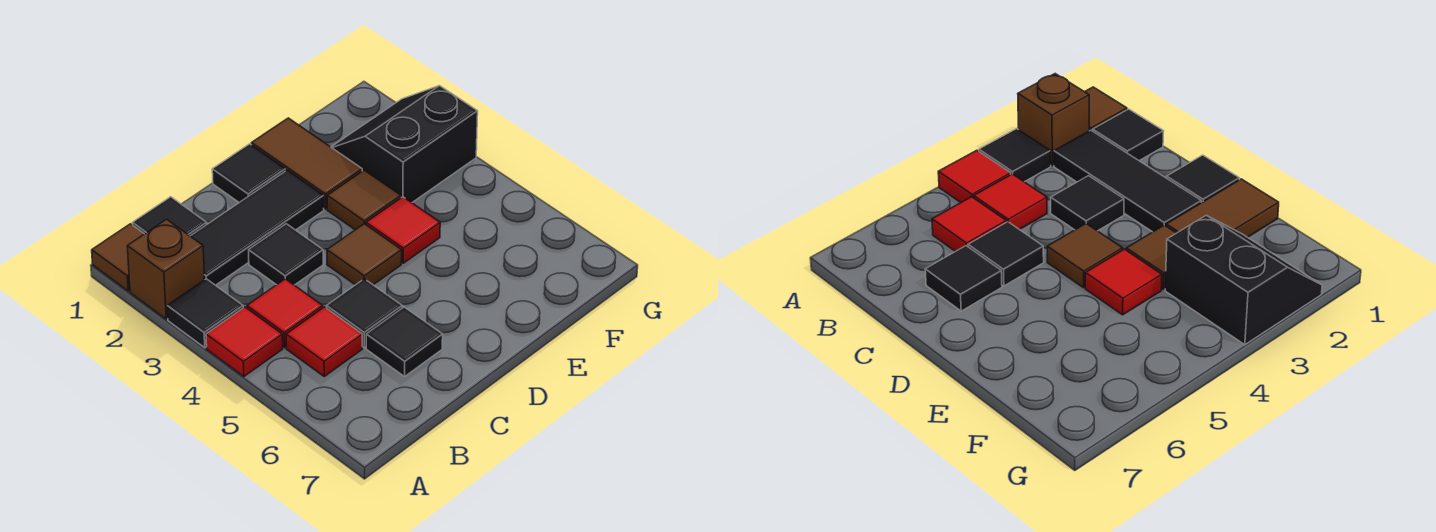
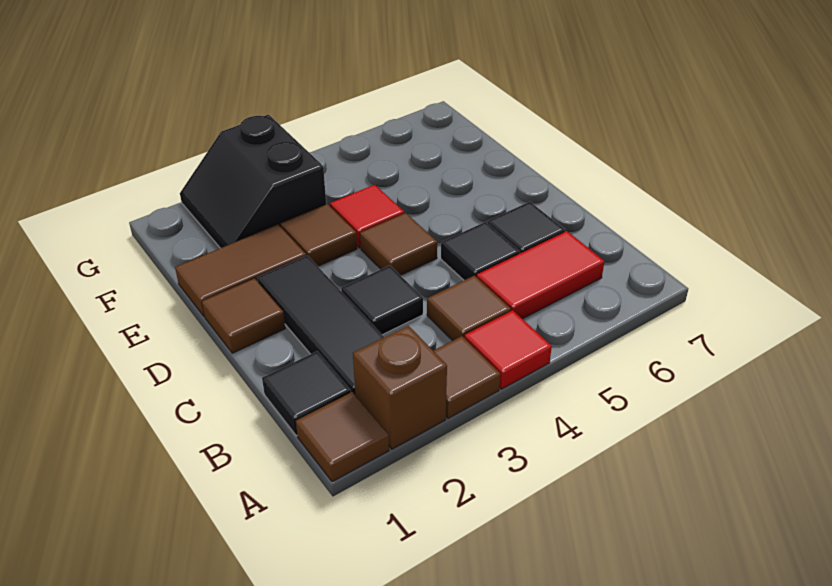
black 1x1 tile [167,279,243,348] -> brown 1x1 tile [434,336,500,418]
red 1x1 tile [247,279,323,348] -> brown 1x1 tile [427,276,511,341]
red 1x1 tile [286,307,362,376] -> red 1x2 tile [477,231,604,319]
black 1x1 tile [212,144,286,203] -> brown 1x1 tile [202,279,285,353]

